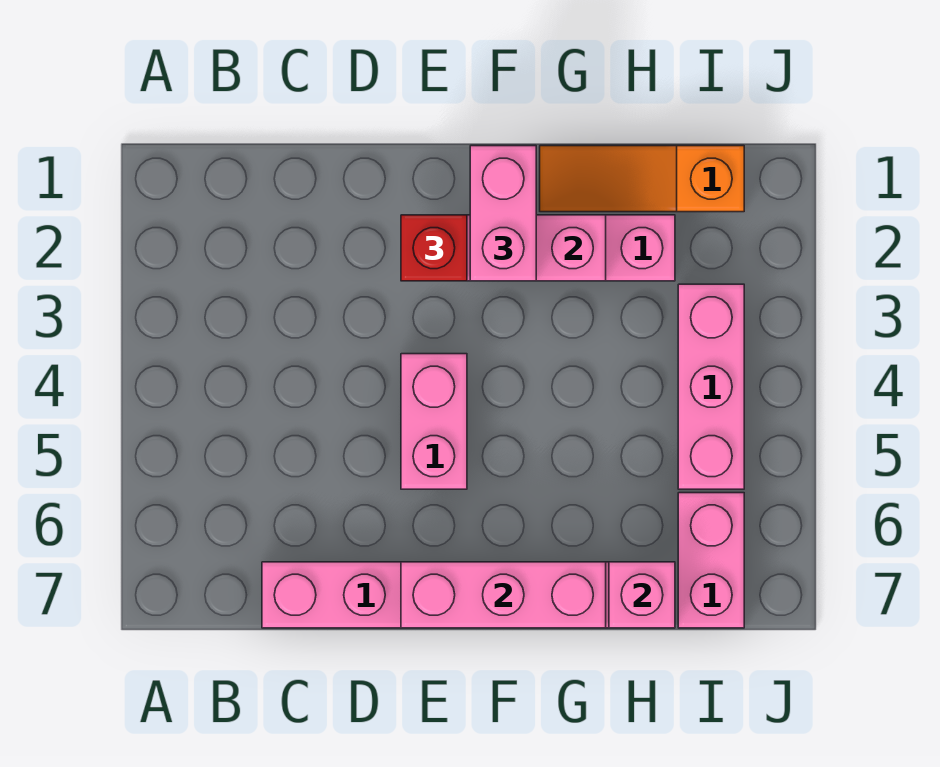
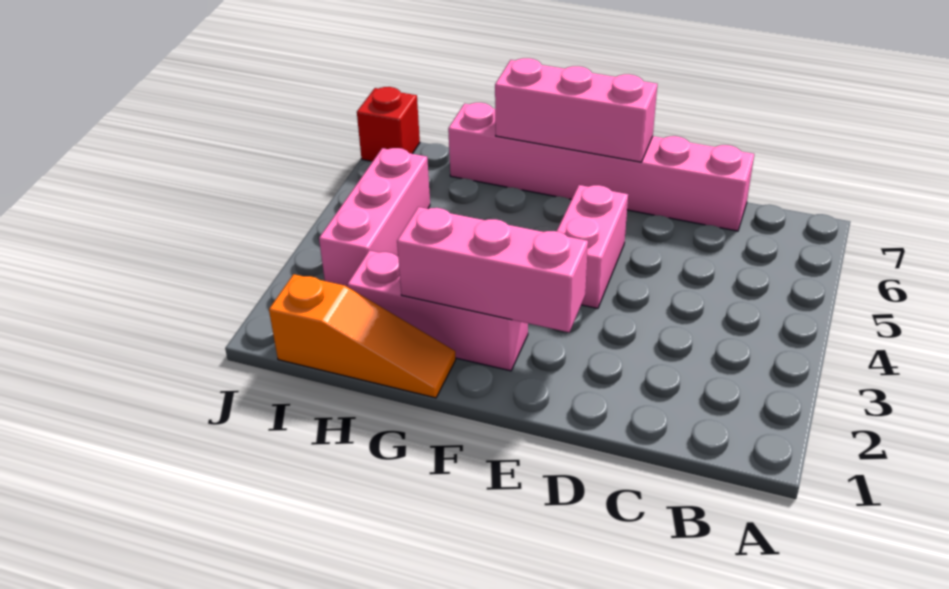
red 1x1 brick [401,215,467,281] -> red 1x1 brick moved to [357,87,420,161]
pink 1x2 brick [470,146,536,281] -> none
pink 1x1 brick [609,562,675,628] -> none
pink 1x2 brick [678,493,744,628] -> none

